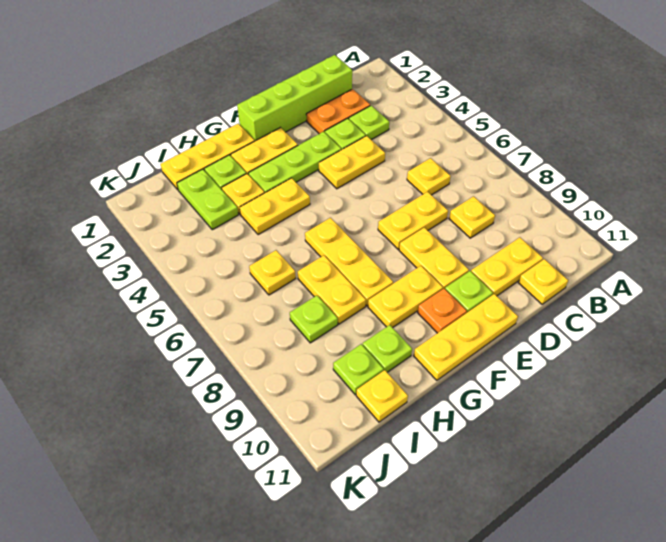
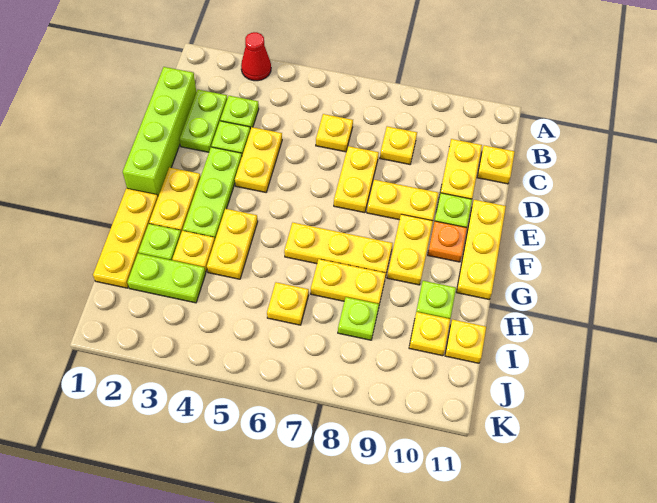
none -> red 1x1 cone [241,32,271,81]
orange 1x2 plate [306,89,370,134] -> lime 1x2 plate [179,90,227,152]
lime 1x1 plate [333,344,384,395] -> yellow 1x1 plate [409,312,450,356]

